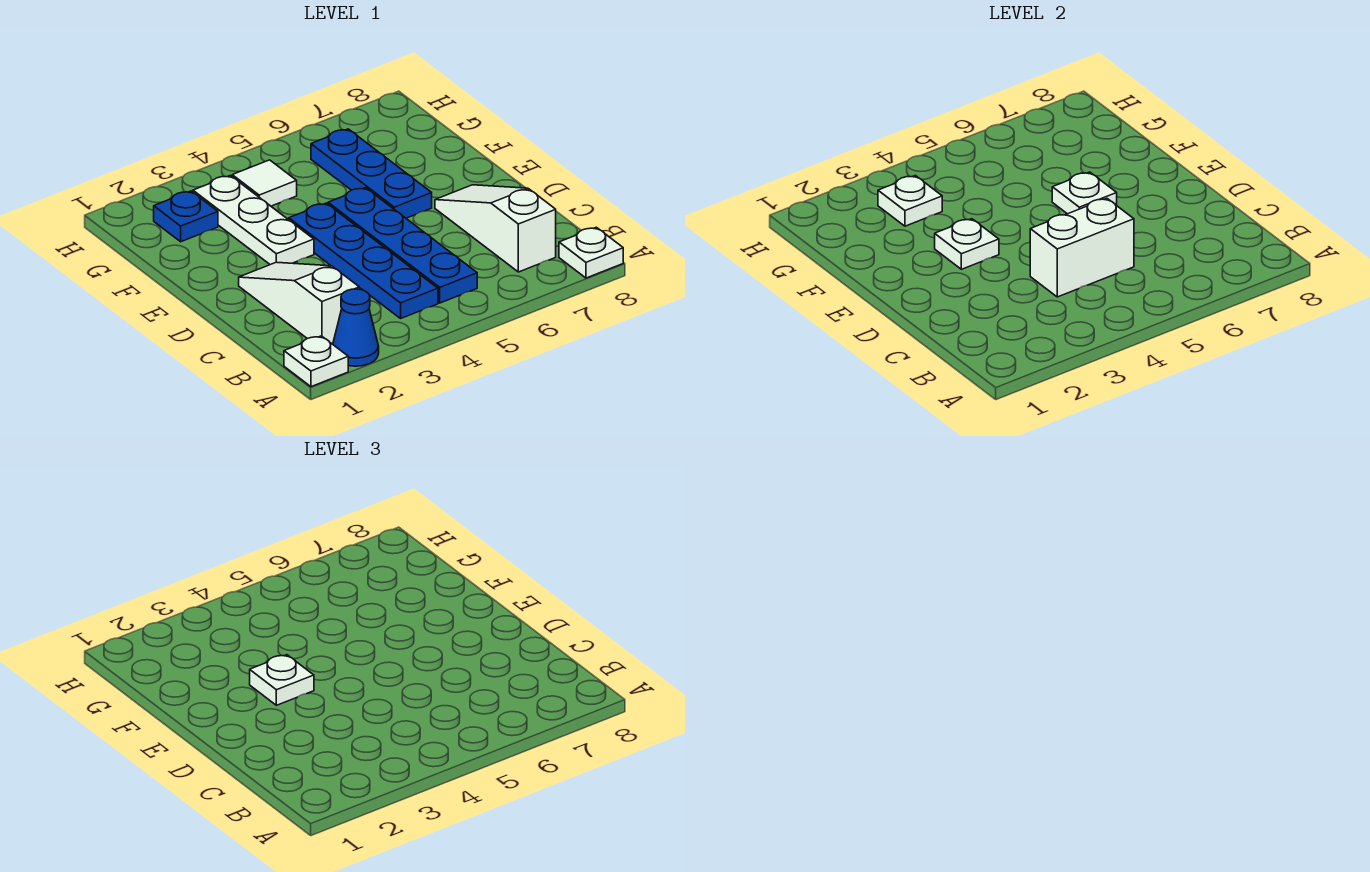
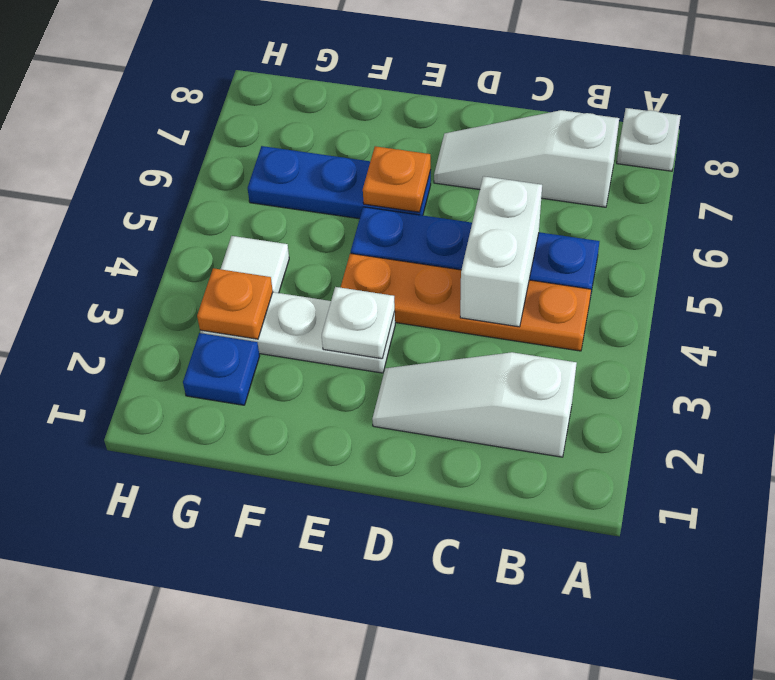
white 1x1 plate [284,336,348,387] -> none
blue 1x1 cone [333,289,379,366] -> none
blue 1x4 plate [289,203,438,318] -> orange 1x4 plate [340,253,591,351]
white 1x1 plate [250,655,314,705] -> none
white 1x1 plate [1052,172,1117,214] -> orange 1x1 plate [363,146,431,212]
white 1x1 plate [878,176,942,226] -> orange 1x1 plate [197,268,273,339]

